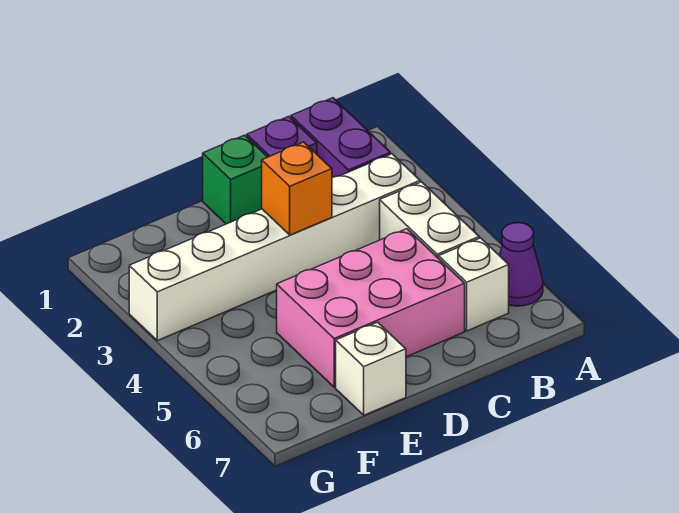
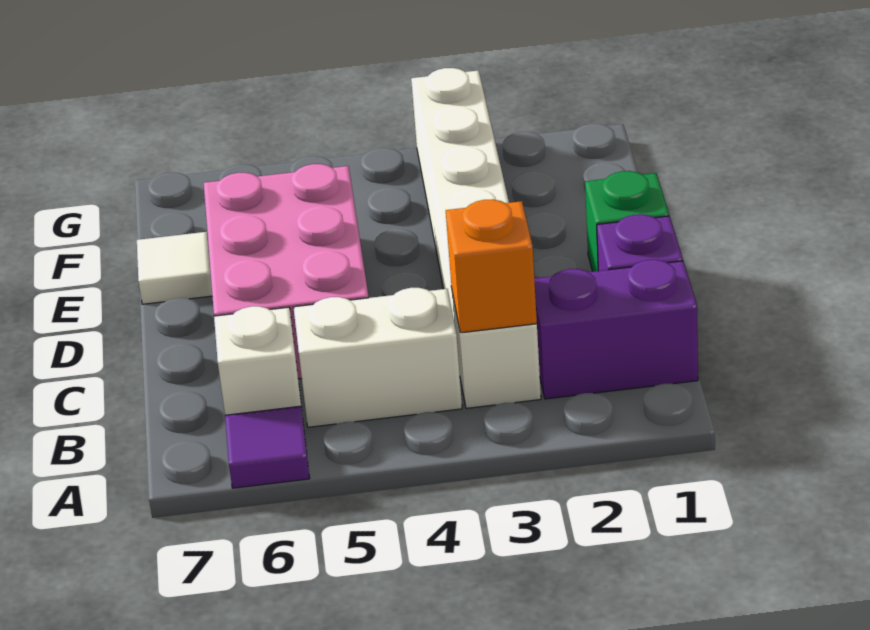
purple 1x1 cone [500,223,543,306] -> purple 1x1 tile [225,406,310,488]
orange 1x1 brick [262,142,332,235] -> orange 1x1 brick moved to [446,199,537,333]
white 1x1 brick [336,322,406,415] -> white 1x1 tile [137,232,212,304]

